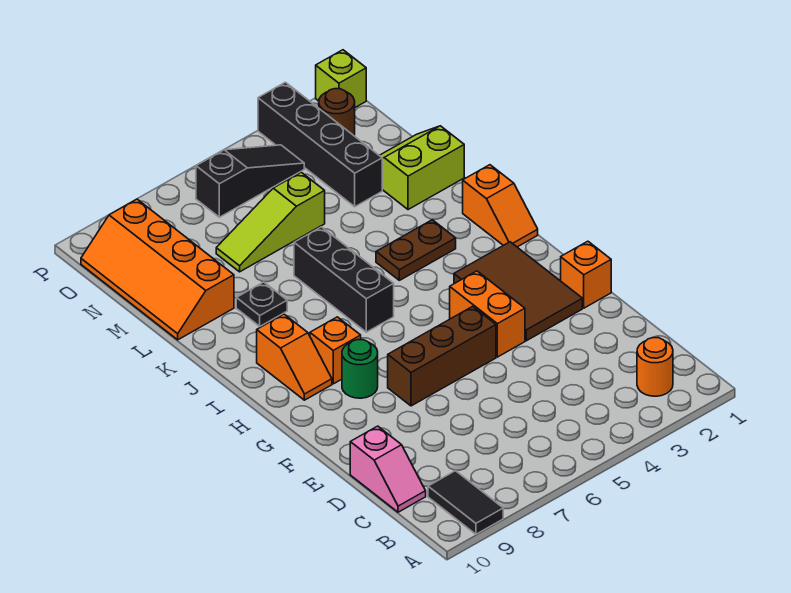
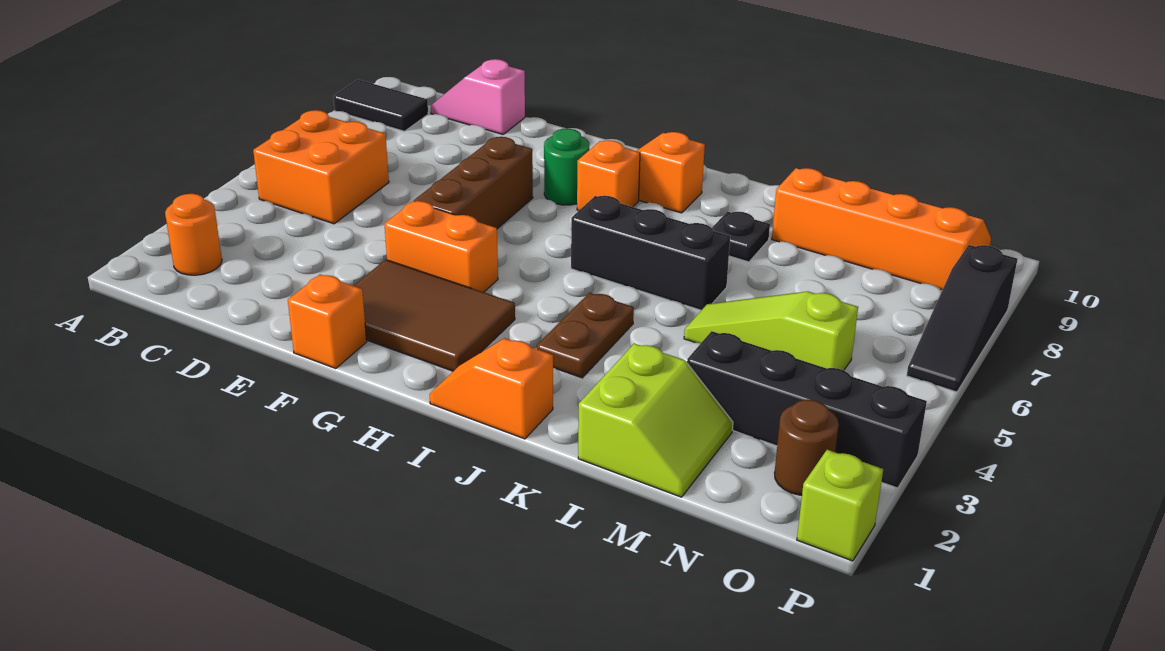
none -> orange 2x2 brick [253,110,389,224]
lime 1x3 slope [216,172,325,272] -> lime 1x3 slope turned to [684,291,858,370]
black 1x3 slope [196,145,304,217] -> black 1x3 slope moved to [907,245,1018,392]

